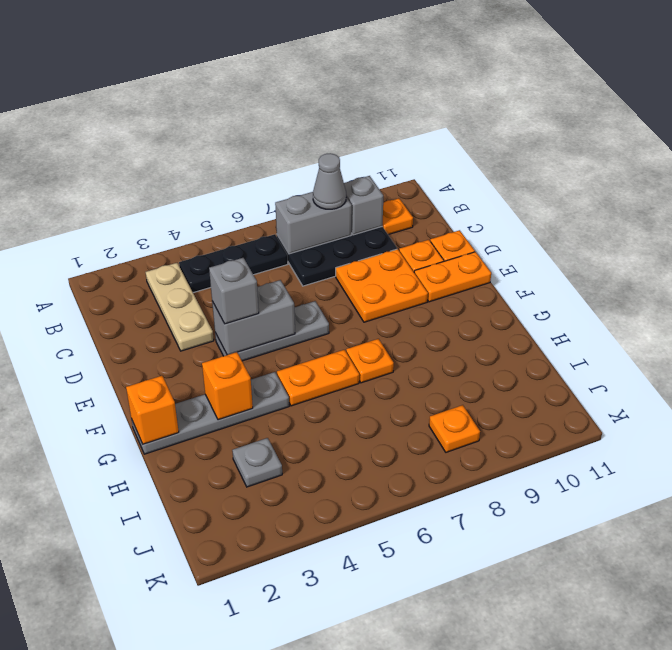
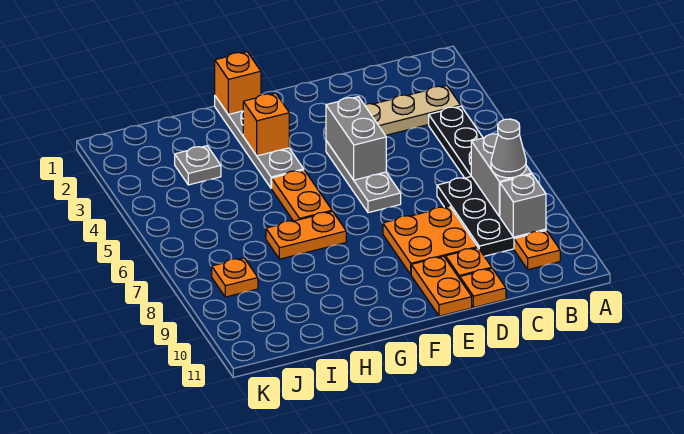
grey 1x1 brick [209,258,259,324] -> none
orange 1x1 plate [346,339,394,383] -> orange 1x2 plate [266,211,346,259]

